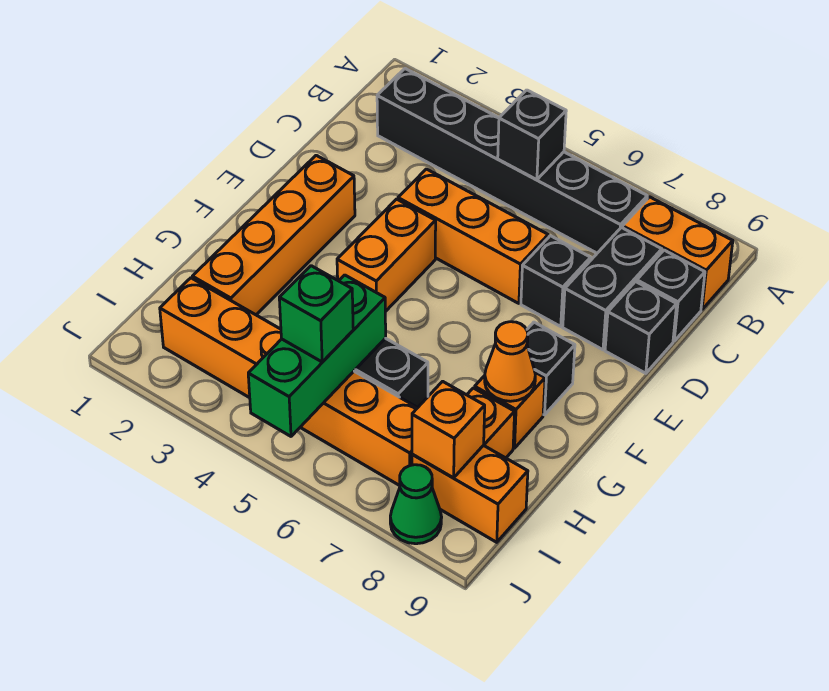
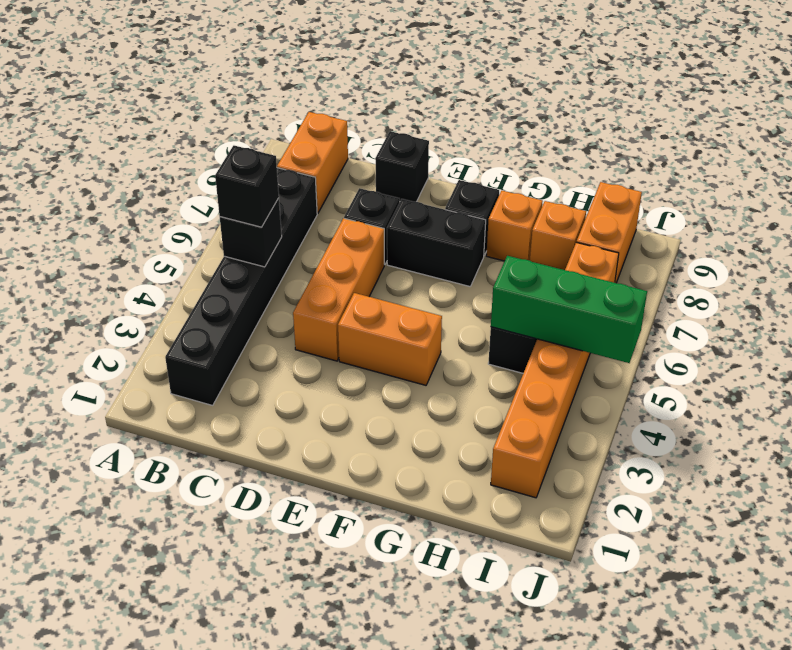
black 1x2 brick [563,227,662,350] -> black 1x2 brick moved to [387,199,486,286]
black 1x1 brick [637,250,705,341] -> black 1x1 brick moved to [215,146,279,227]
orange 1x4 brick [192,155,355,315] -> none
orange 1x1 cone [485,322,535,401] -> none
green 1x1 brick [279,266,353,362] -> none
orange 1x1 brick [412,381,485,478] -> none
green 1x1 cone [390,465,442,544] -> none

